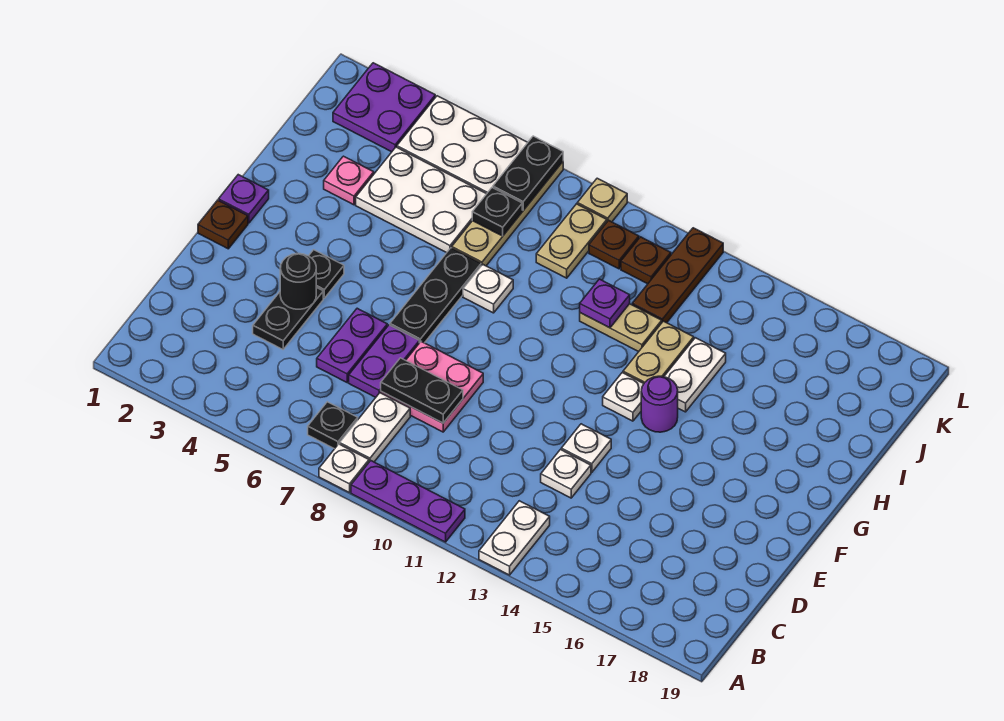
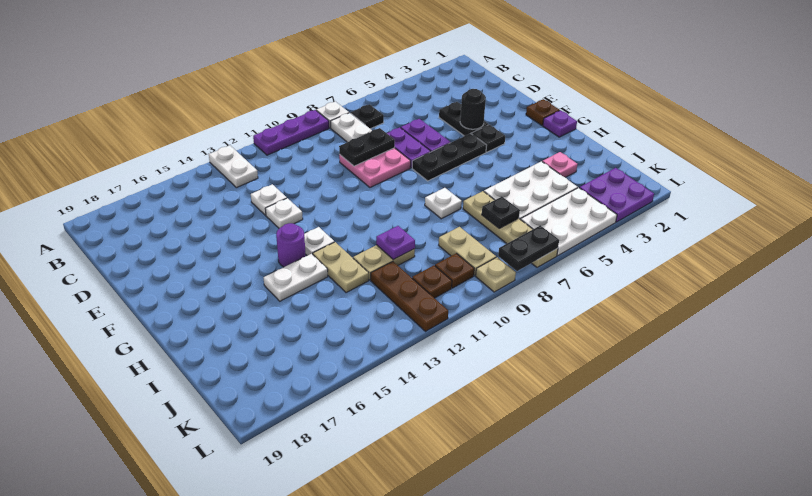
black 1x3 plate [390,248,481,343] -> black 1x3 plate turned to [412,133,487,181]
white 1x2 plate [664,338,726,412] -> white 1x2 plate turned to [264,254,328,301]
black 1x2 plate [493,136,563,210] -> black 1x2 plate turned to [498,226,559,271]

